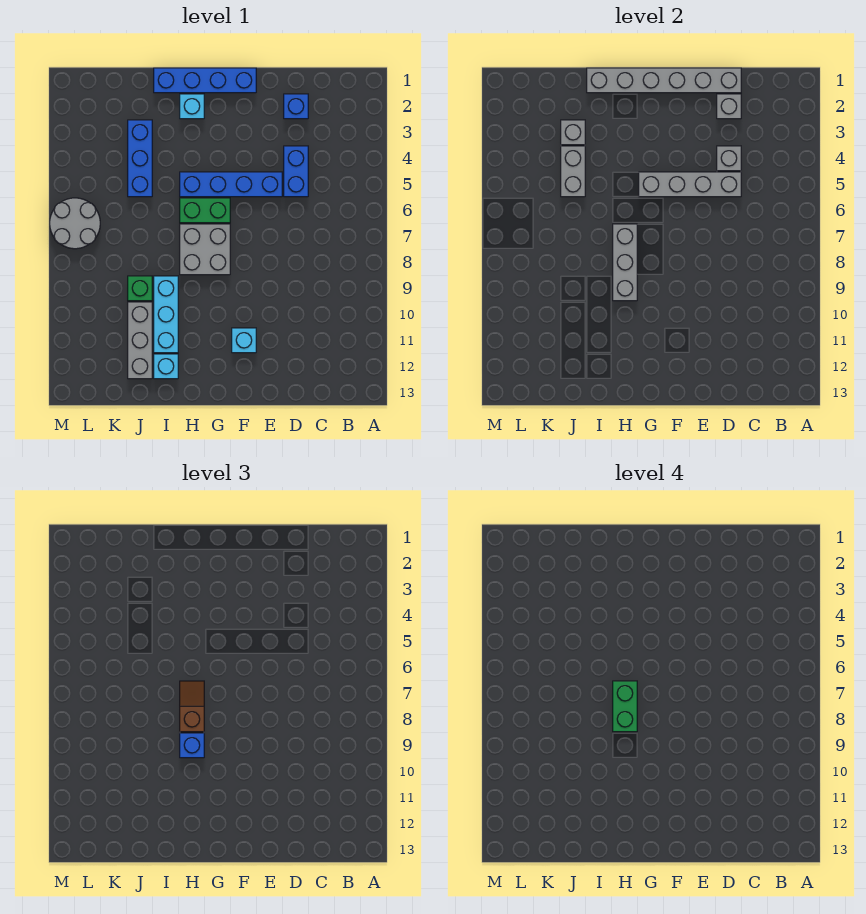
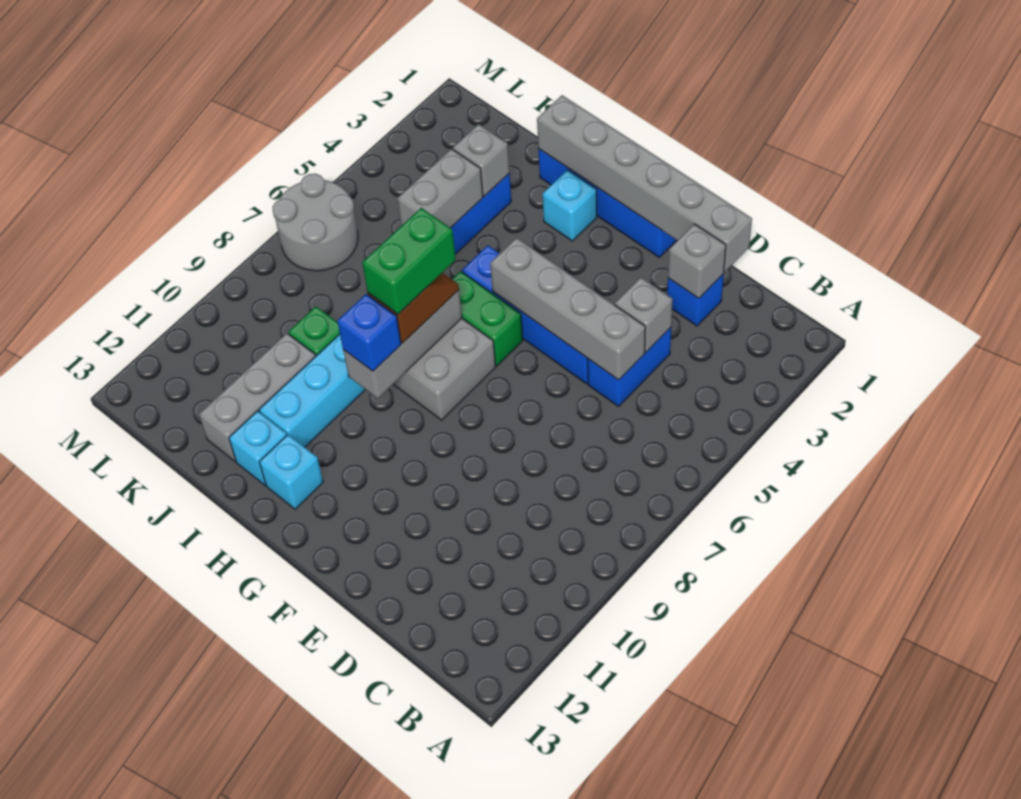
cyan 1x1 brick [232,328,256,353] -> cyan 1x1 brick moved to [259,435,323,509]

